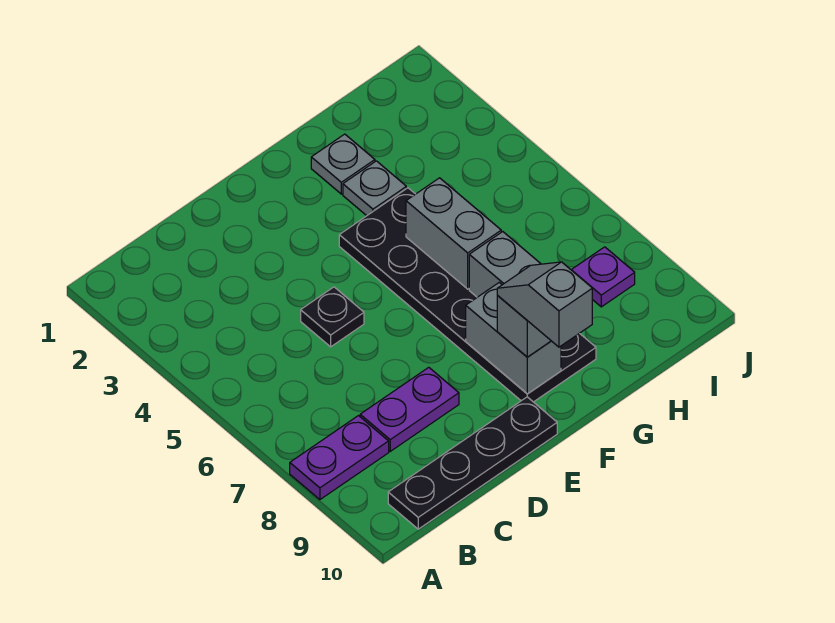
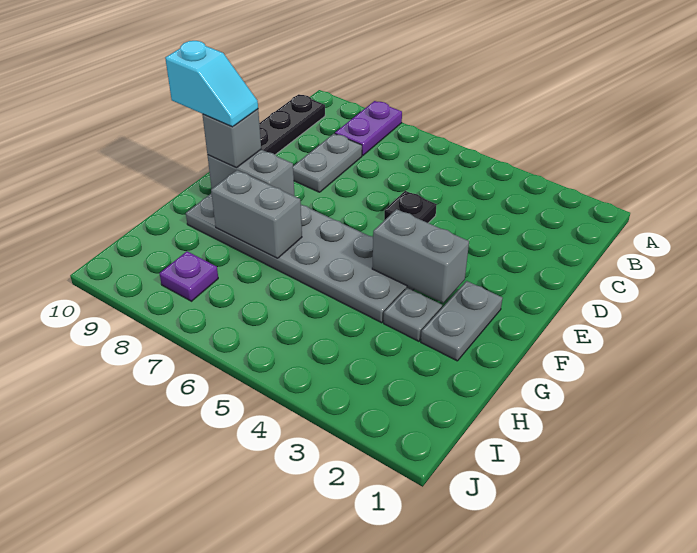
purple 1x2 plate [360,367,459,451] -> grey 1x2 plate [293,134,362,192]
black 2x6 plate [339,188,596,402] -> grey 2x6 plate [186,194,414,323]
grey 1x2 slope [497,262,592,347] -> cyan 1x2 slope [165,41,258,127]
grey 1x1 plate [311,134,375,194] -> grey 1x2 plate [421,281,503,361]
grey 1x2 brick [406,178,501,289] -> grey 1x2 brick moved to [372,209,469,303]

